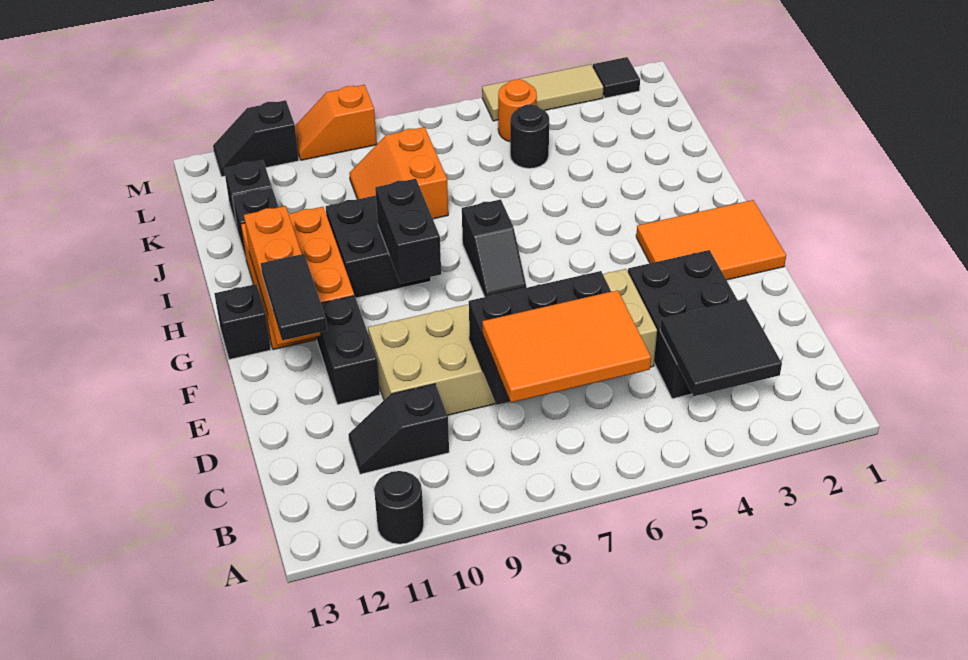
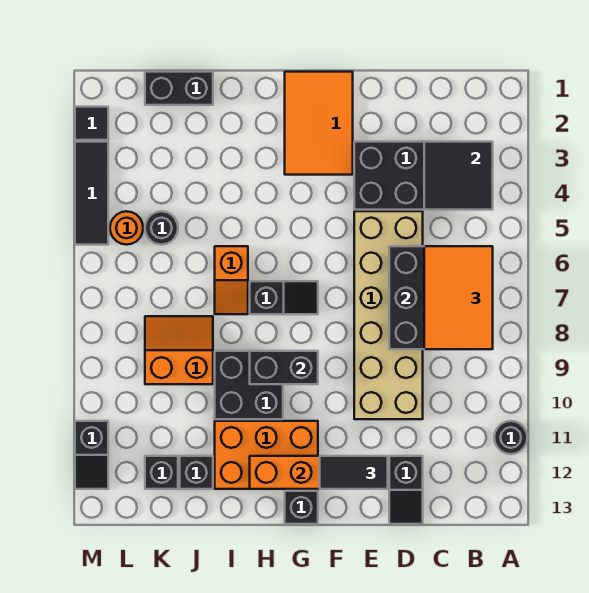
black 1x2 slope [348,384,449,474] -> black 1x2 slope moved to [389,456,423,524]
black 1x2 brick [316,296,380,405] -> black 1x2 brick moved to [145,72,213,105]
orange 2x2 slope [349,127,448,219] -> orange 2x2 slope turned to [145,316,213,384]
tan 1x3 tile [482,64,603,121] -> black 1x3 tile [75,142,108,245]
orange 1x2 slope [295,85,377,160] -> orange 1x2 slope moved to [215,246,248,314]

